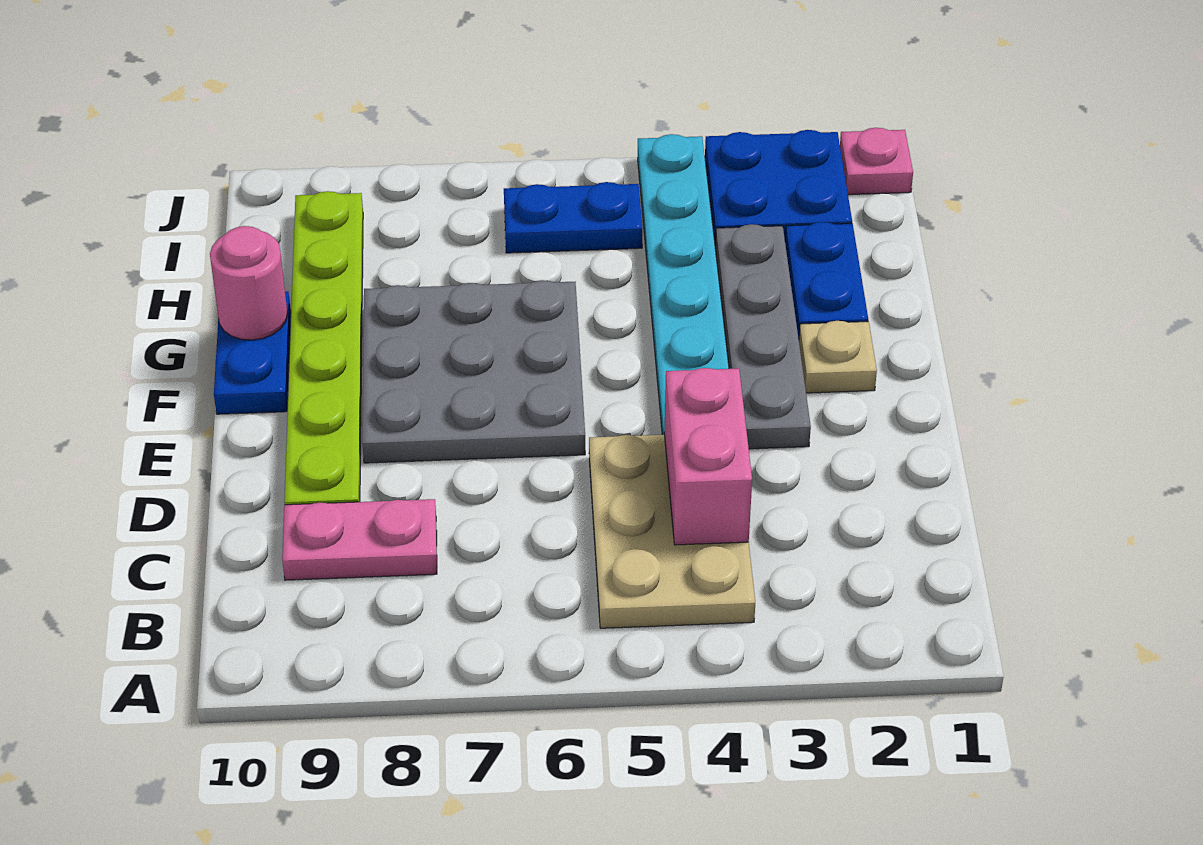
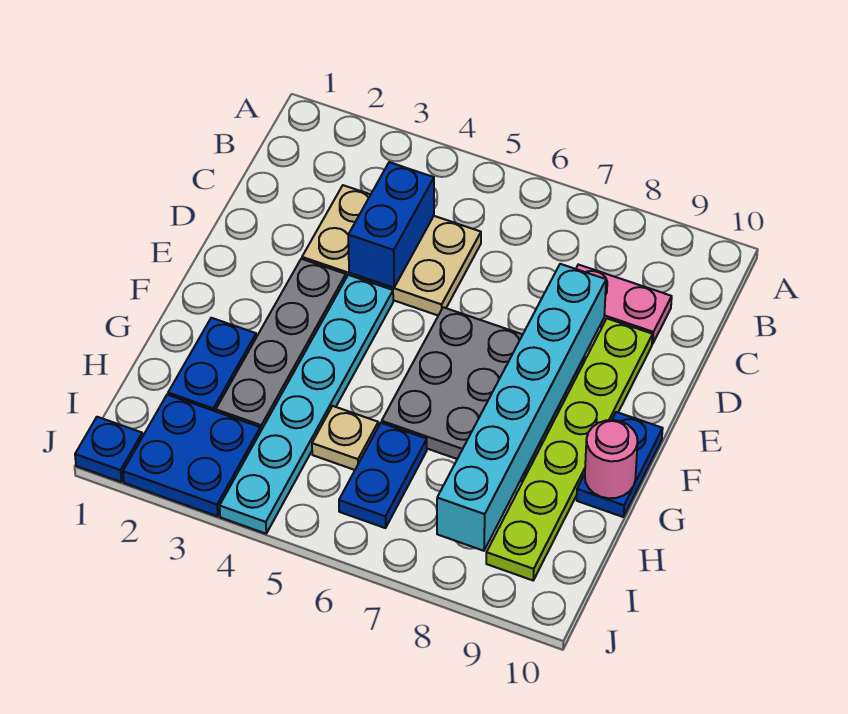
tan 2x3 plate [589,435,755,628] -> tan 2x3 plate turned to [302,185,481,315]
pink 1x2 brick [664,368,752,545] -> blue 1x2 brick [348,162,434,288]
none -> cyan 1x6 brick [437,264,606,551]
tan 1x1 plate [799,321,877,393] -> tan 1x1 plate moved to [312,406,378,470]
blue 1x2 plate [504,182,642,253] -> blue 1x2 plate turned to [339,423,427,528]
pink 1x1 plate [840,128,913,195] -> blue 1x1 plate [75,417,143,482]

